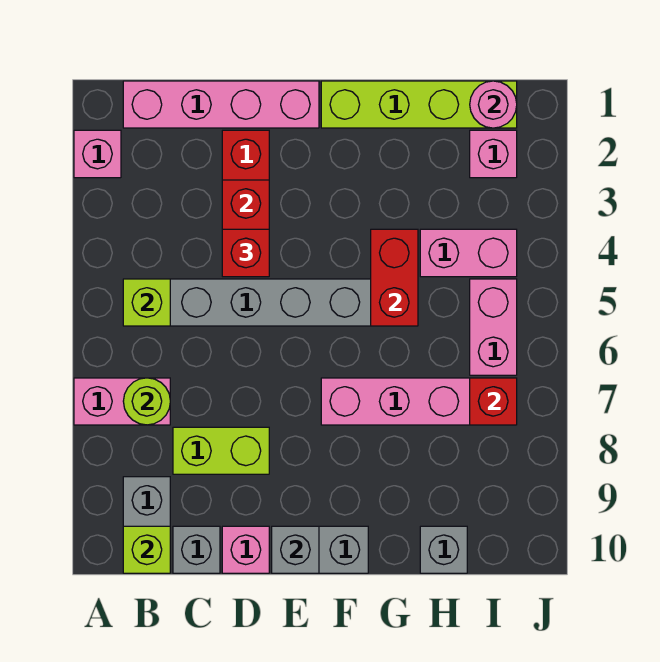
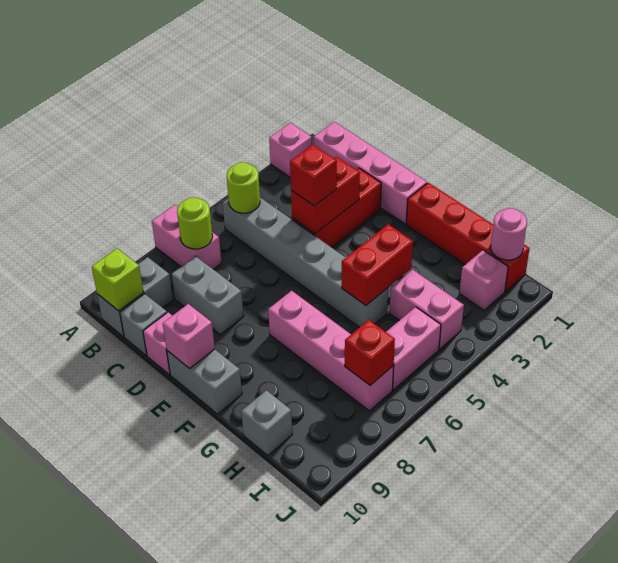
lime 1x1 brick [123,279,170,326] -> lime 1x1 round brick [227,162,260,213]
lime 1x2 brick [173,427,269,474] -> grey 1x2 brick [172,256,244,335]
grey 1x1 brick [272,526,319,573] -> pink 1x1 brick [163,304,215,369]
lime 1x4 brick [321,81,517,128] -> red 1x4 brick [406,183,530,292]

